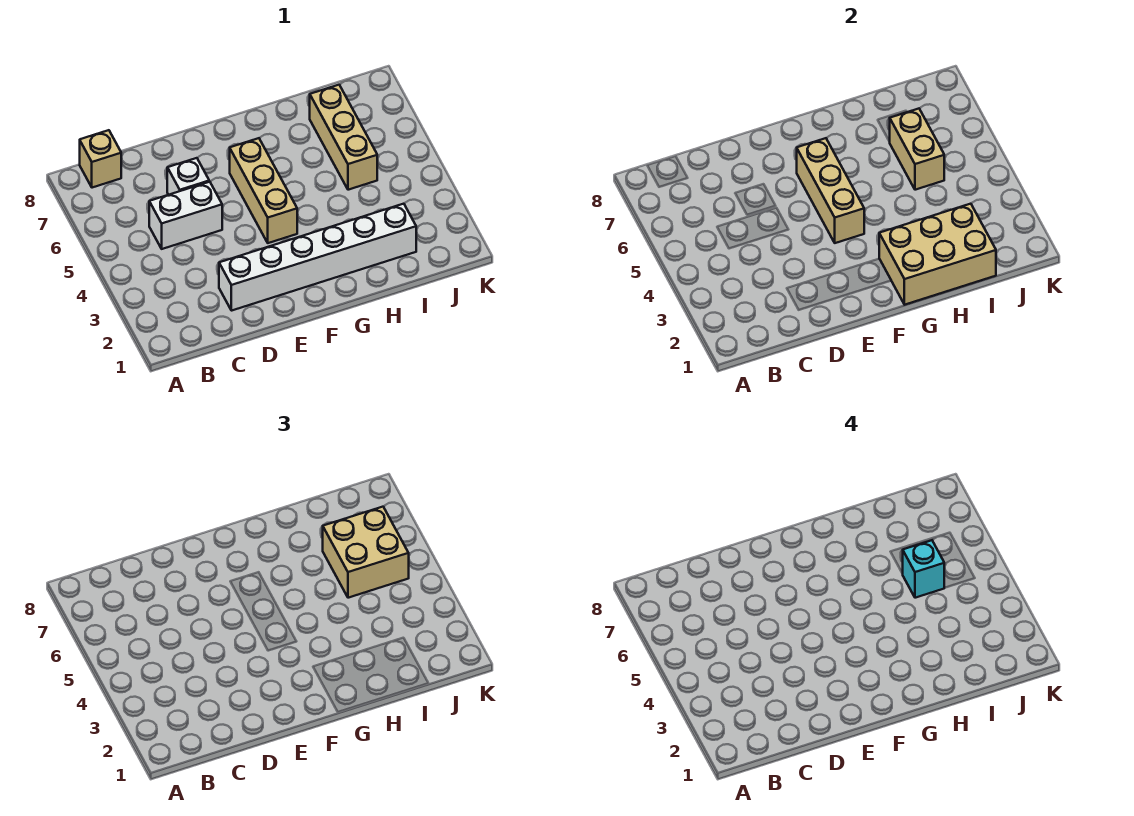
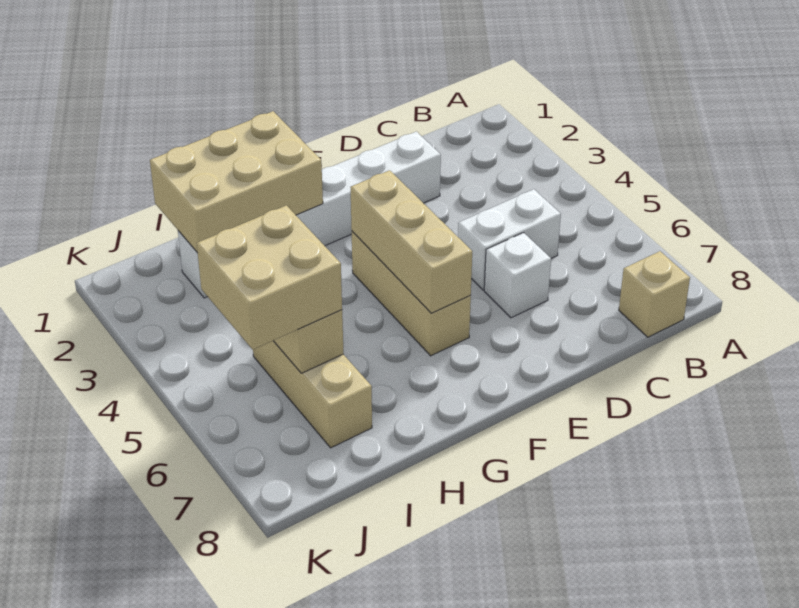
cyan 1x1 brick [902,540,944,598] -> none

